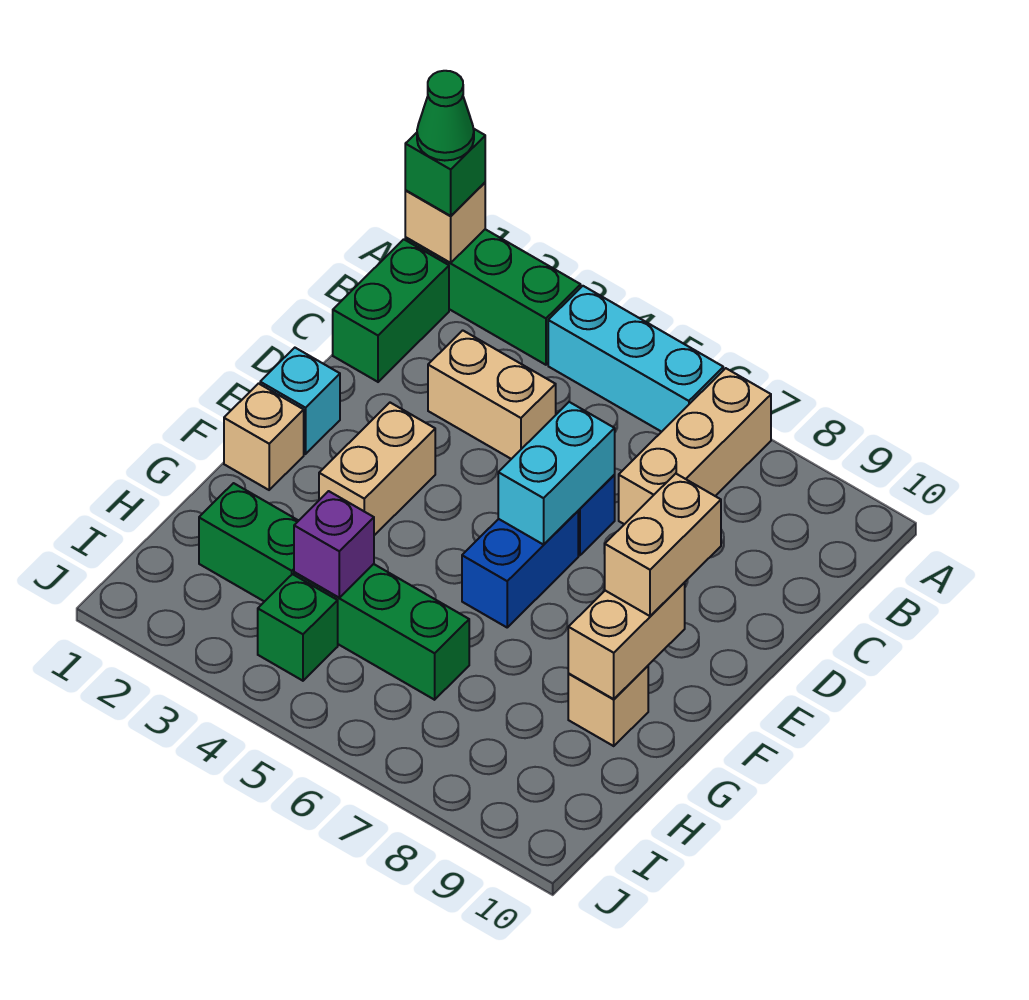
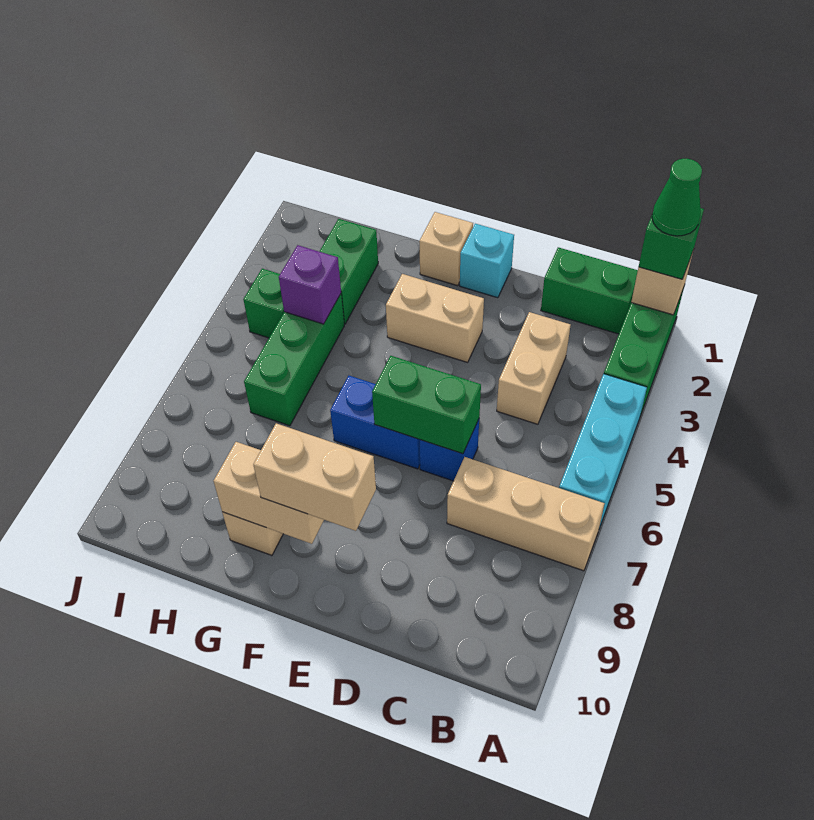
cyan 1x2 brick [498,402,615,545] -> green 1x2 brick [372,356,481,454]

